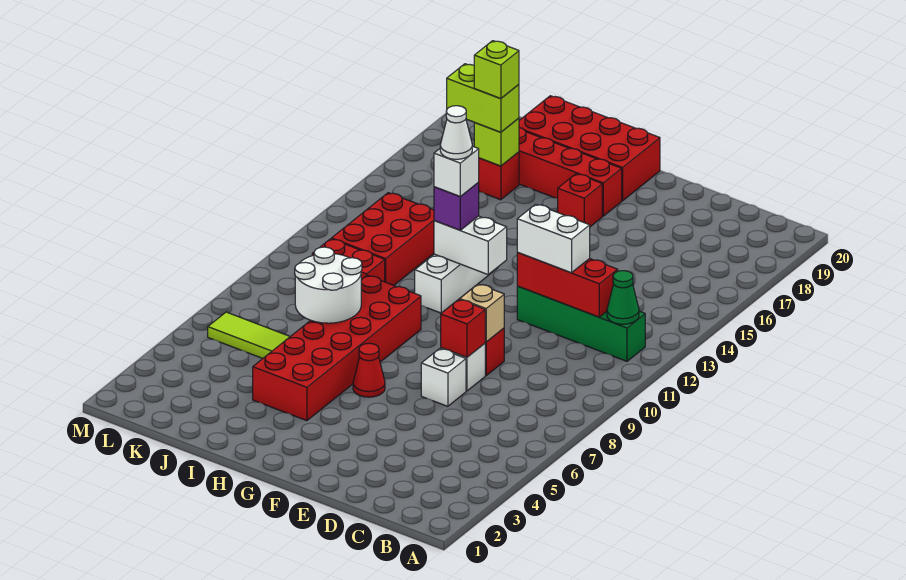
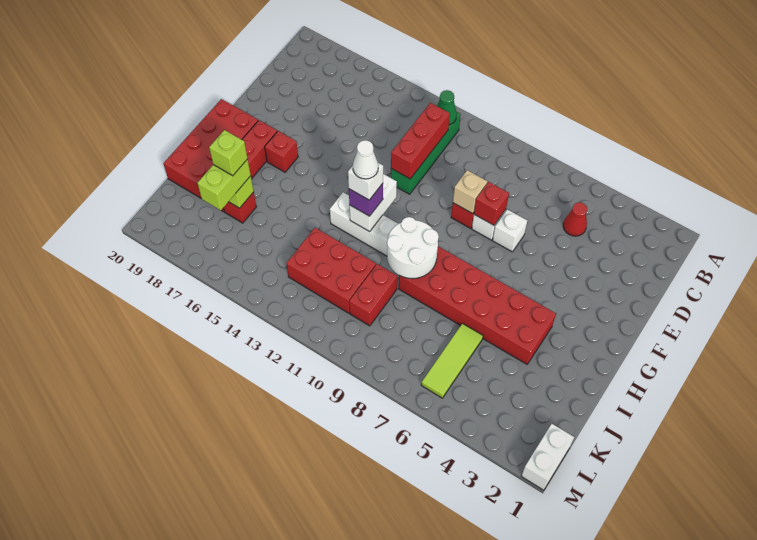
white 1x2 brick [517,204,590,273] -> white 1x2 brick moved to [521,424,574,490]
red 1x1 cone [353,343,385,397] -> red 1x1 cone moved to [563,202,587,236]
white 2x2 round brick [295,247,362,323] -> white 2x2 round brick moved to [387,217,439,279]

